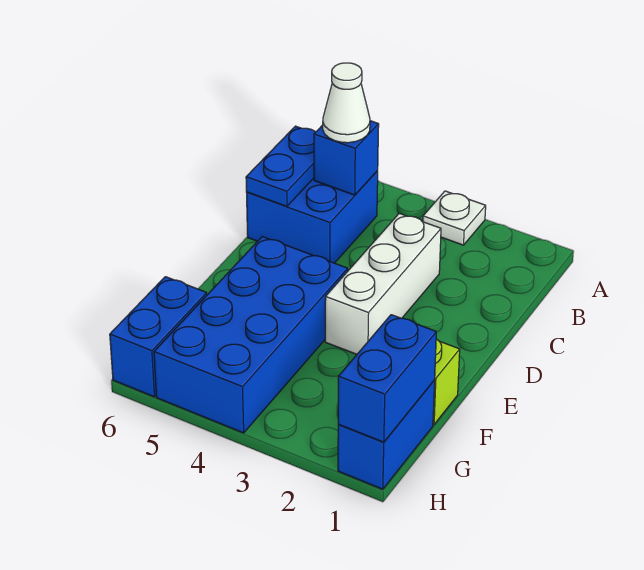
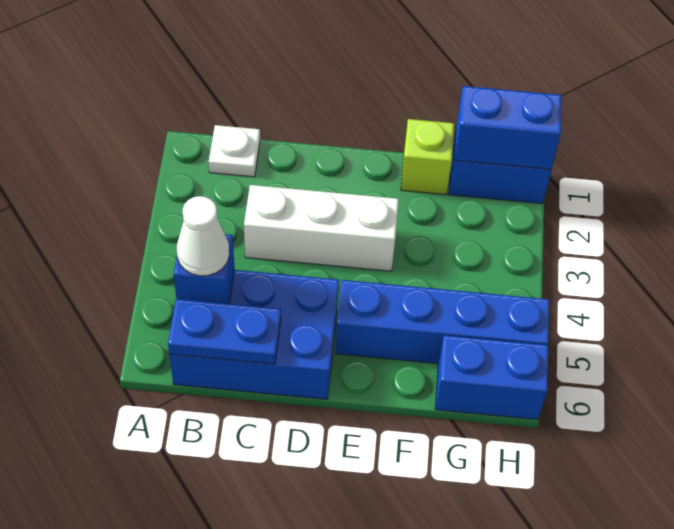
white 1x1 plate [423,191,486,245] -> white 1x1 plate moved to [209,125,260,177]
blue 2x2 brick [247,170,378,263] -> blue 2x3 brick [169,270,339,399]
blue 2x4 brick [154,237,348,433] -> blue 1x4 brick [335,280,549,364]

